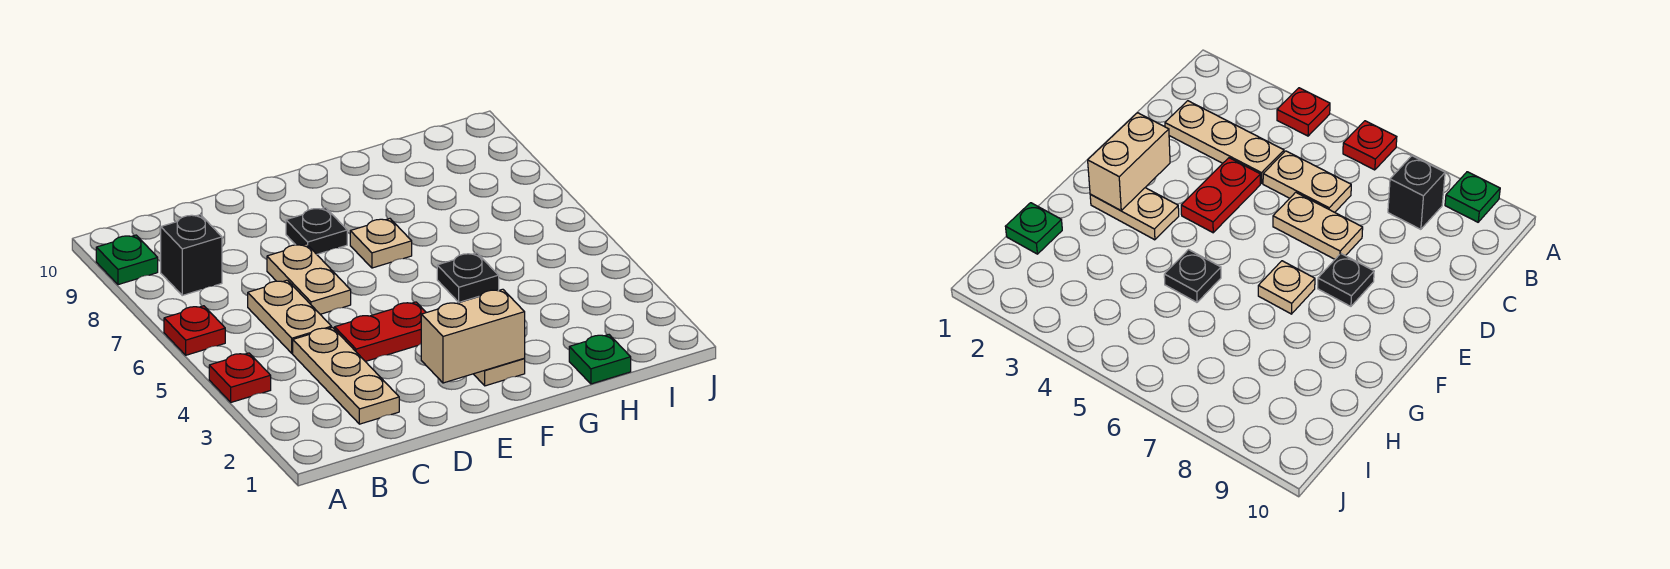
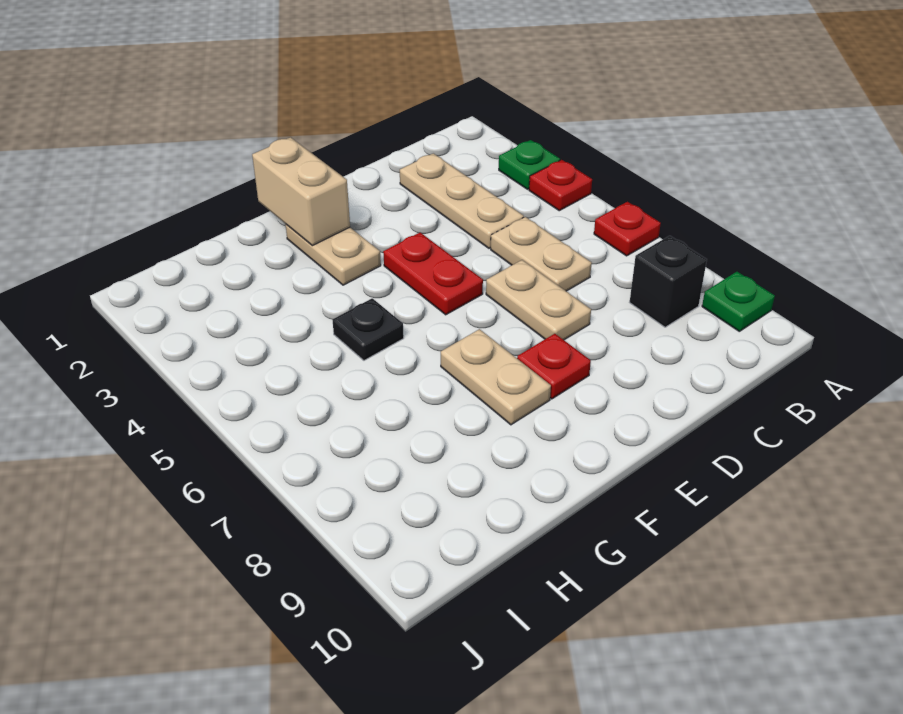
red 1x2 plate [335,302,426,362] -> red 1x2 plate turned to [383,233,483,315]
tan 1x2 brick [421,289,525,383] -> tan 1x2 brick turned to [252,137,350,246]
black 1x1 plate [286,208,347,254] -> red 1x1 plate [517,334,591,399]
tan 1x1 plate [350,219,412,268] -> tan 1x2 plate [441,329,551,425]
green 1x1 plate [569,335,631,384] -> green 1x1 plate moved to [499,140,560,189]

